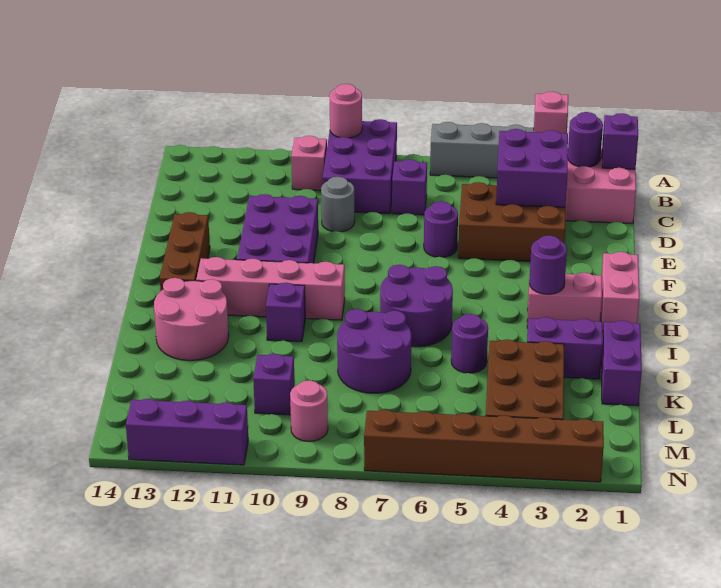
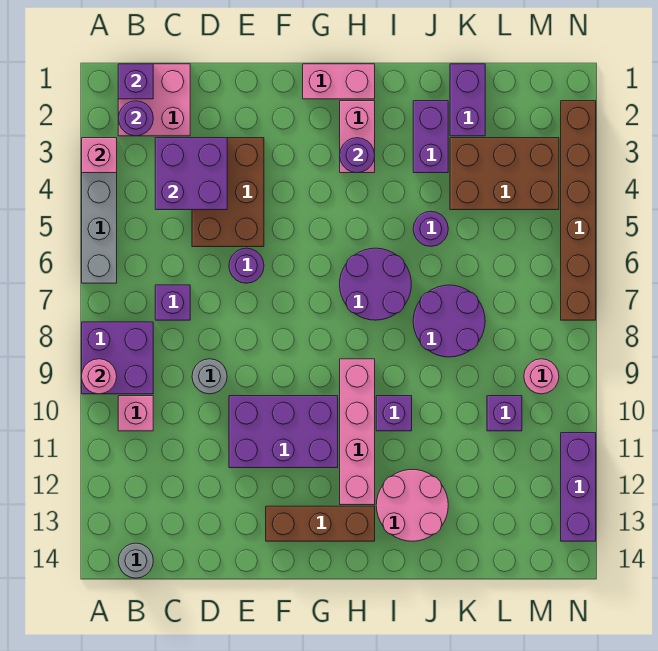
purple 2x3 brick [323,119,397,214] -> purple 2x2 brick [82,322,153,394]
none -> grey 1x1 round brick [118,543,153,578]
purple 1x2 brick [601,320,642,406] -> purple 1x2 brick turned to [450,64,485,136]

